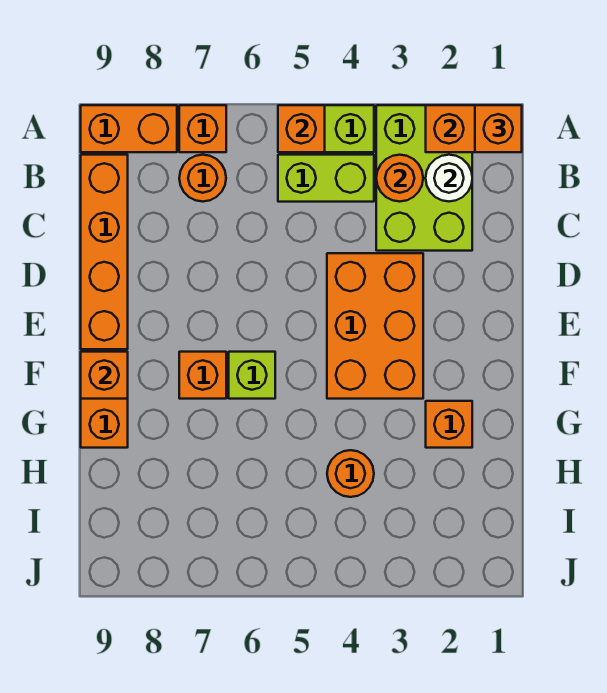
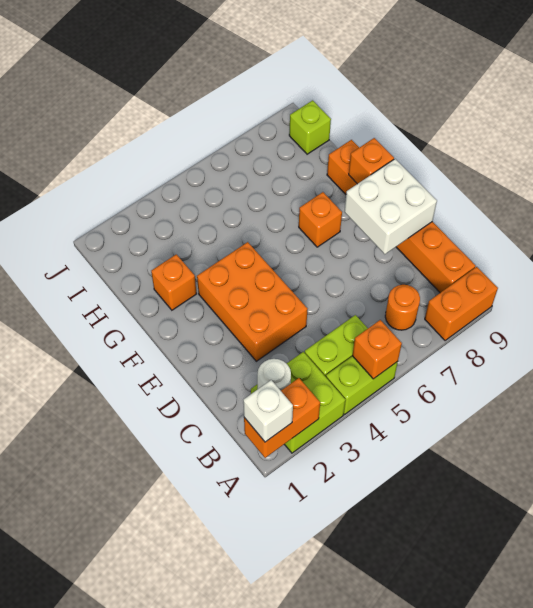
orange 1x1 brick [475,105,522,152] -> white 1x1 brick [243,380,293,442]
lime 2x3 brick [376,105,472,251] -> lime 2x2 brick [251,352,345,453]
orange 1x1 brick [179,105,226,152] -> none
orange 1x1 round brick [376,155,423,202] -> none
none -> white 2x2 brick [344,159,437,254]
lime 1x1 brick [229,352,275,399] -> lime 1x1 brick moved to [289,100,331,154]
orange 1x1 round brick [327,450,374,497] -> none

